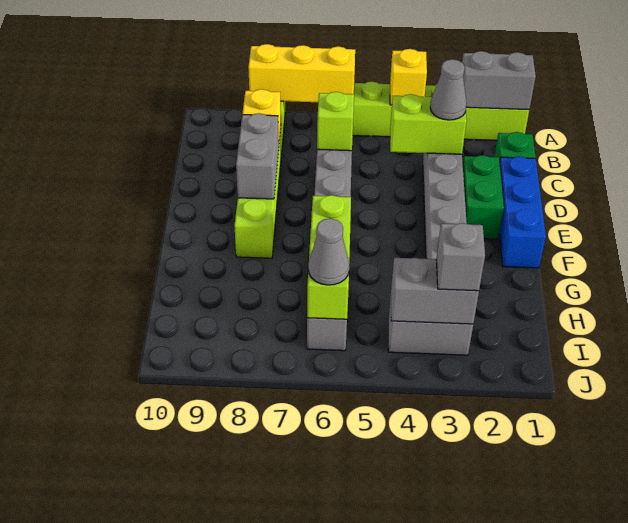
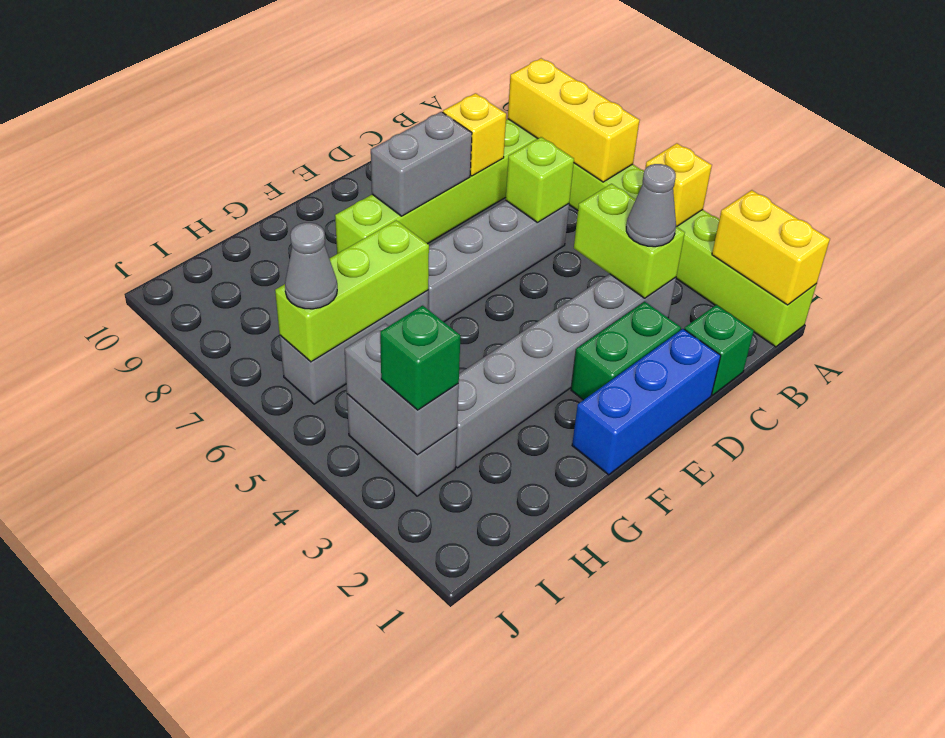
grey 1x2 brick [462,51,536,110] -> yellow 1x2 brick [712,190,830,305]
grey 1x1 brick [436,223,485,291] -> green 1x1 brick [380,305,460,410]

